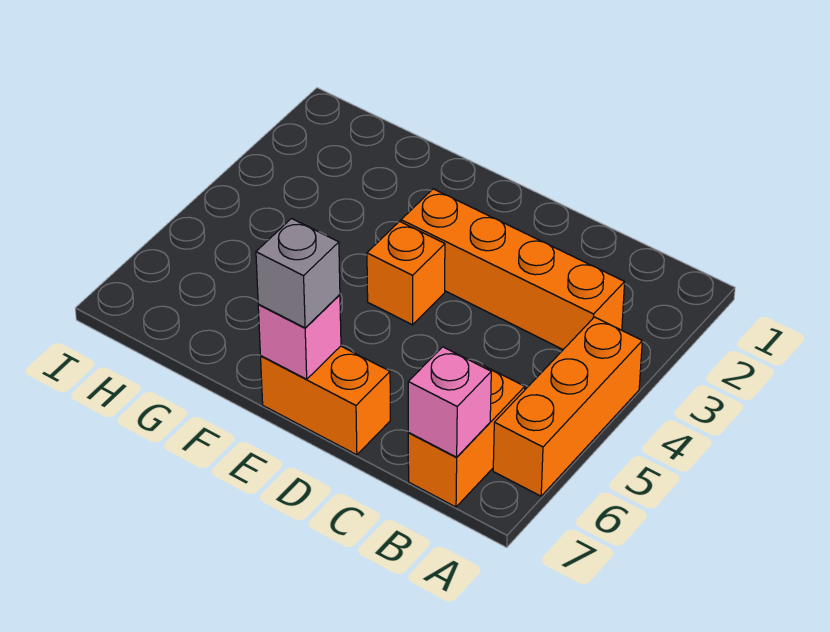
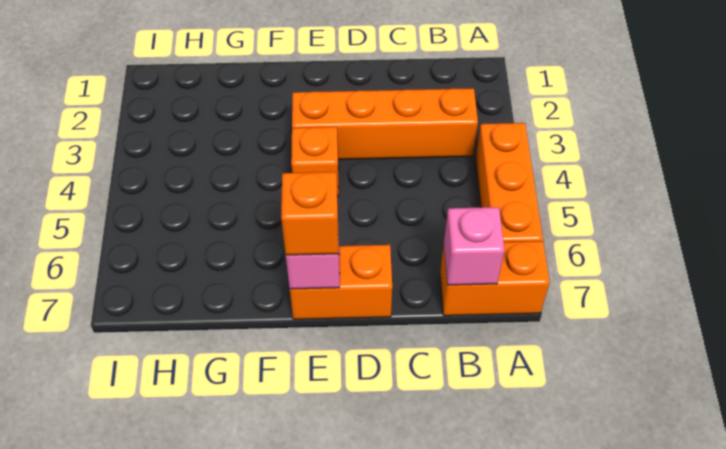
orange 1x2 brick [408,362,525,507] -> orange 1x2 brick turned to [440,241,550,316]
grey 1x1 brick [256,219,340,328] -> orange 1x1 brick [281,172,338,255]

